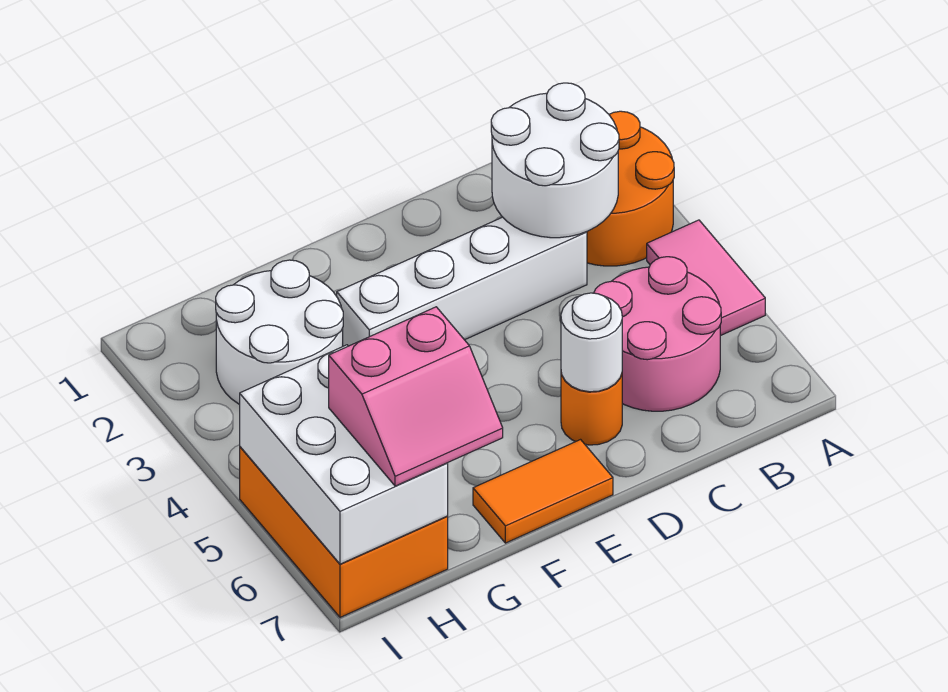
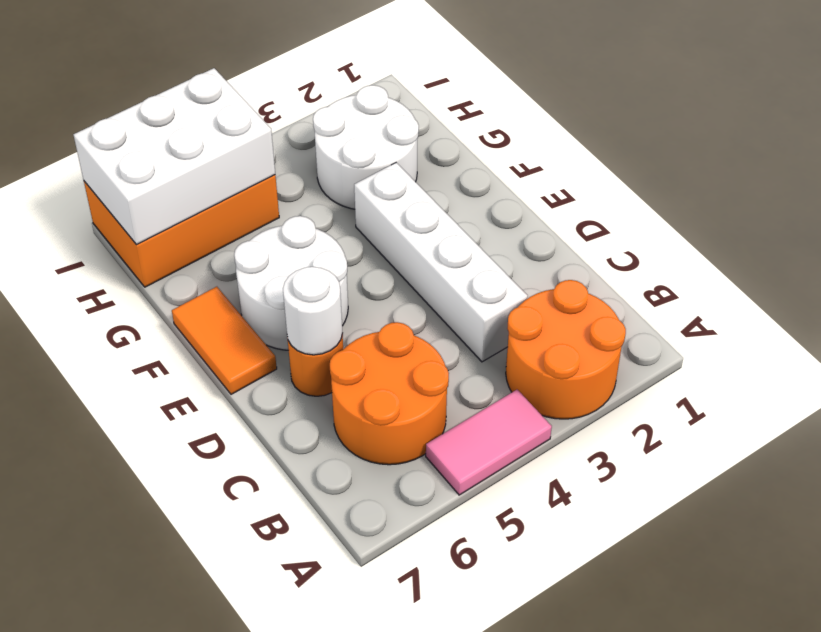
white 2x2 round brick [491,83,619,238] -> white 2x2 round brick moved to [234,216,348,350]
pink 2x2 round brick [594,257,721,411] -> orange 2x2 round brick [330,322,449,465]
pink 2x2 slope [329,307,503,486] -> none

